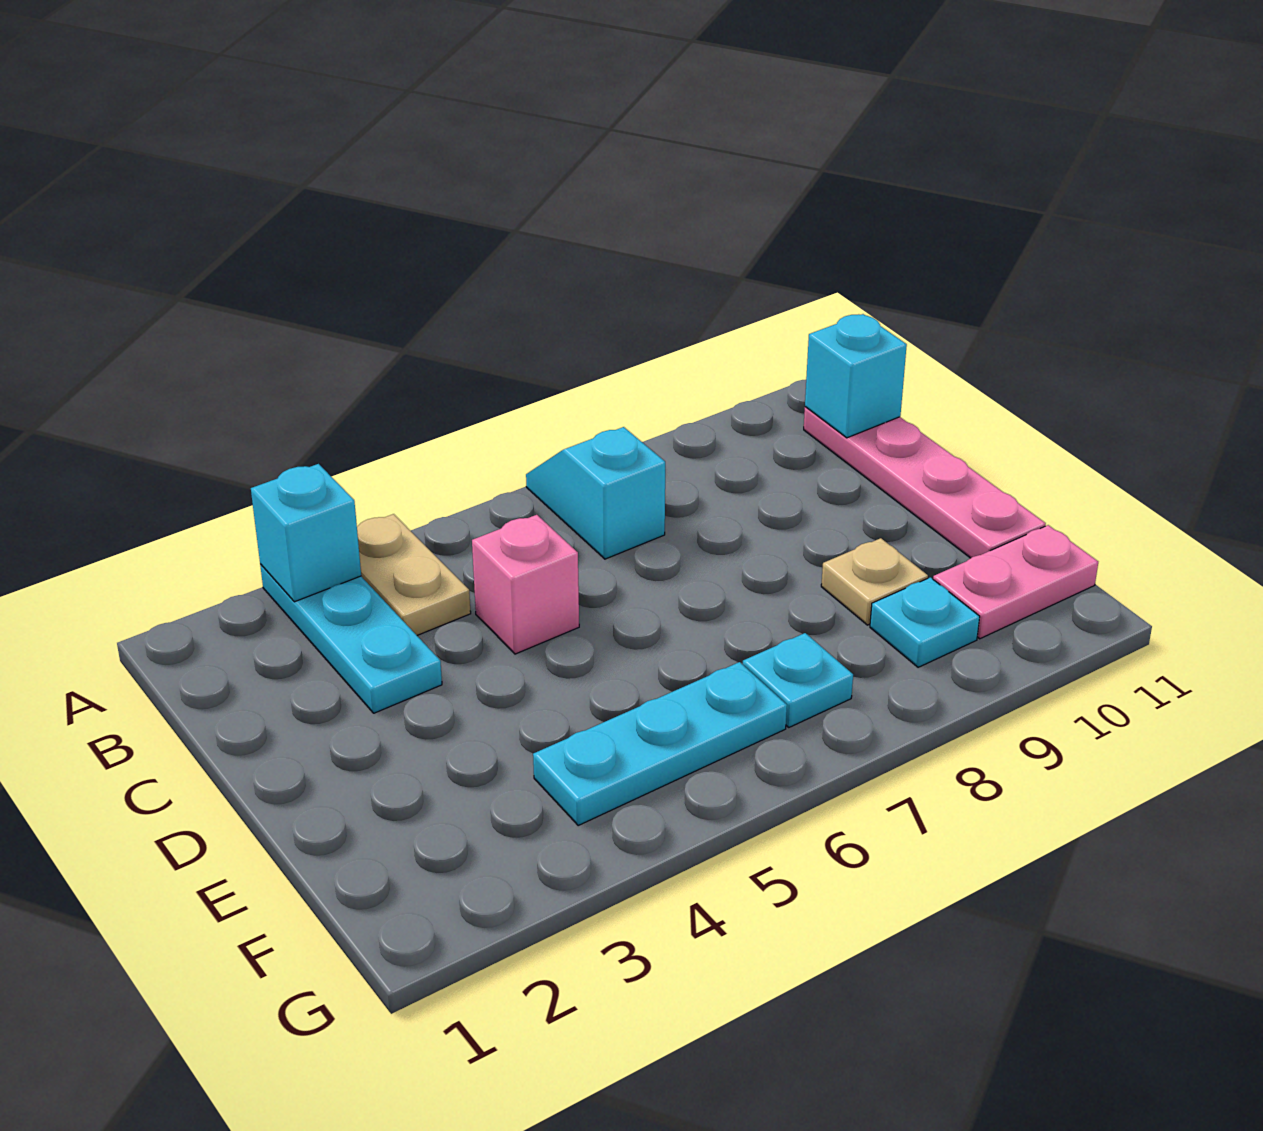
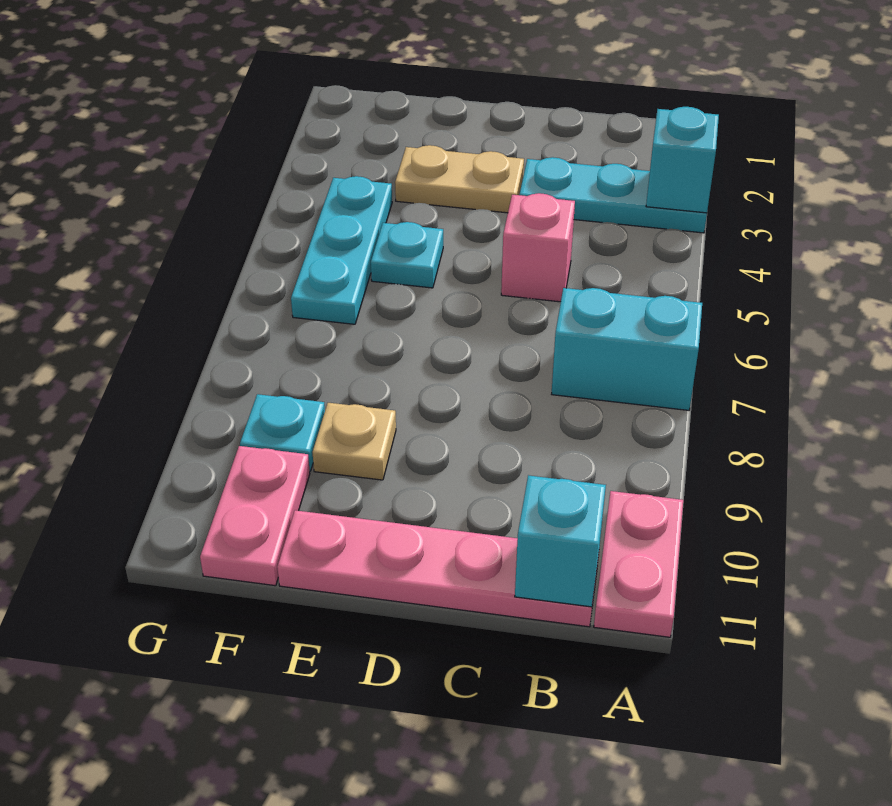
tan 1x2 plate [357,514,471,635] -> tan 1x2 plate moved to [395,145,524,213]
cyan 1x2 slope [526,427,665,559] -> cyan 1x2 brick [552,288,702,410]
none -> pink 1x2 plate [594,491,683,637]
cyan 1x1 plate [743,633,853,727] -> cyan 1x1 plate moved to [371,222,443,288]

